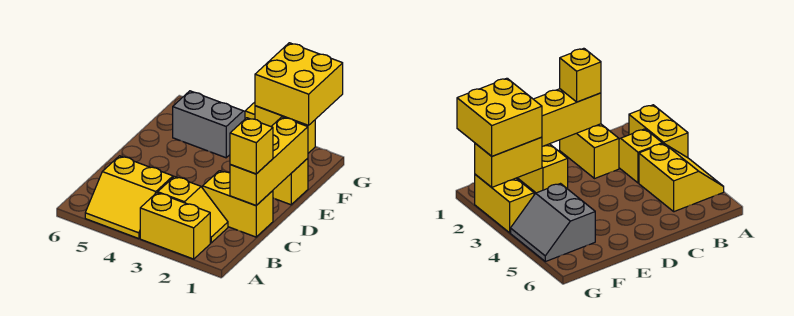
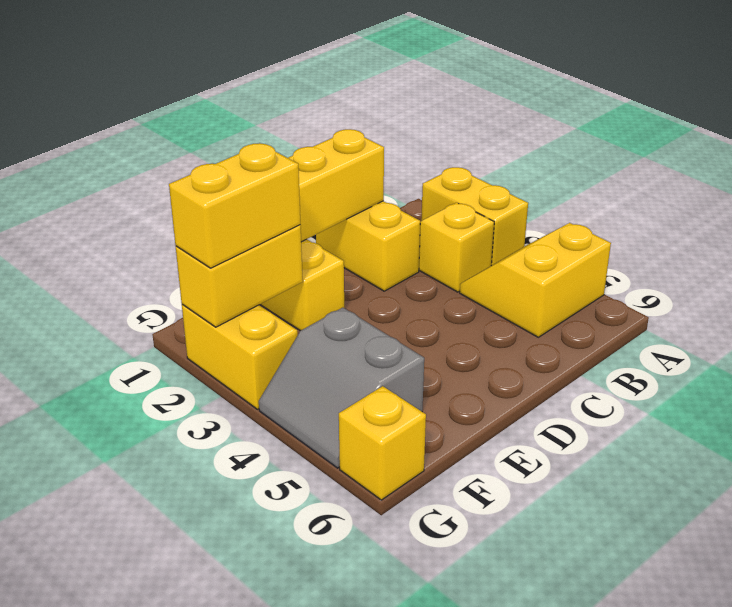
yellow 2x2 slope [85,156,173,239] -> yellow 2x2 slope turned to [460,223,611,337]
yellow 1x1 brick [230,118,273,174] -> yellow 1x1 brick moved to [339,386,426,500]
yellow 2x2 brick [255,43,343,125] -> yellow 1x2 brick [169,143,300,268]

